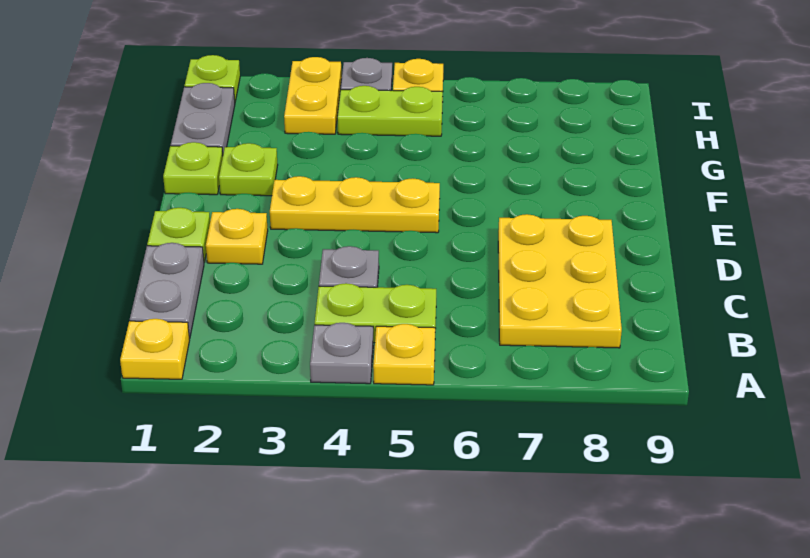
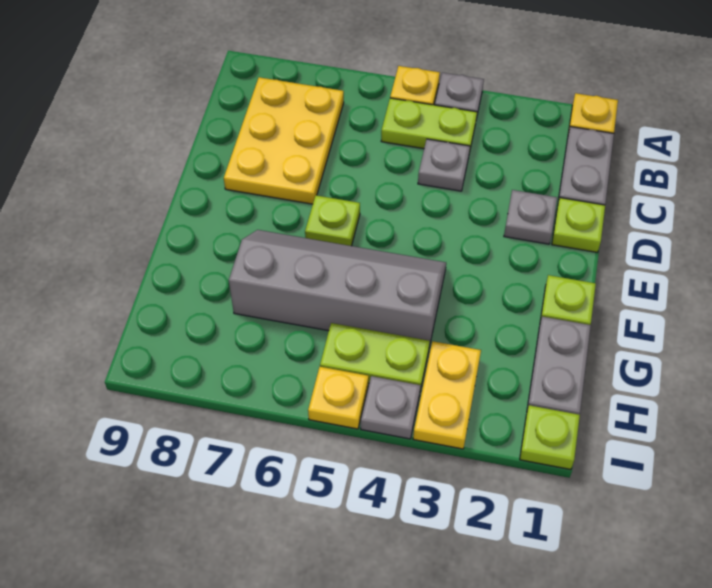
yellow 1x1 plate [206,209,268,264] -> grey 1x1 plate [504,190,557,244]
yellow 1x3 plate [270,176,440,233] -> none
lime 1x1 plate [219,143,278,196] -> lime 1x1 plate moved to [305,195,360,246]
none -> grey 2x4 slope [228,230,446,347]

